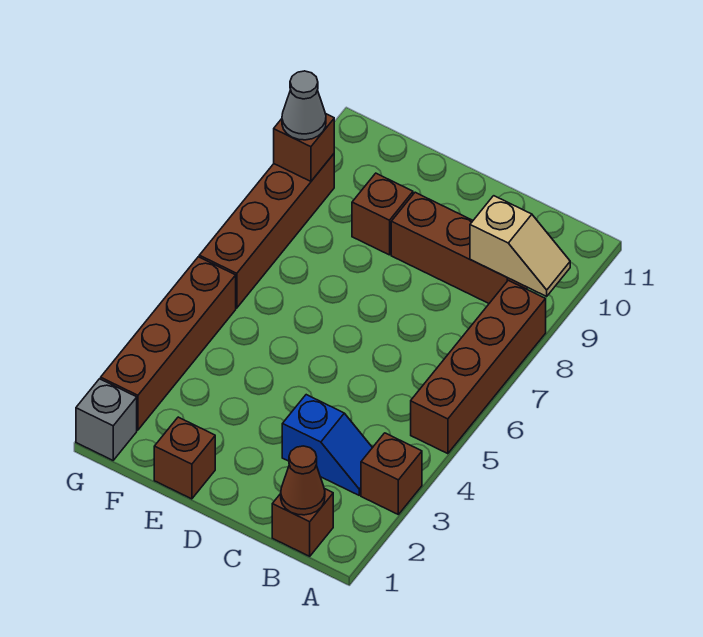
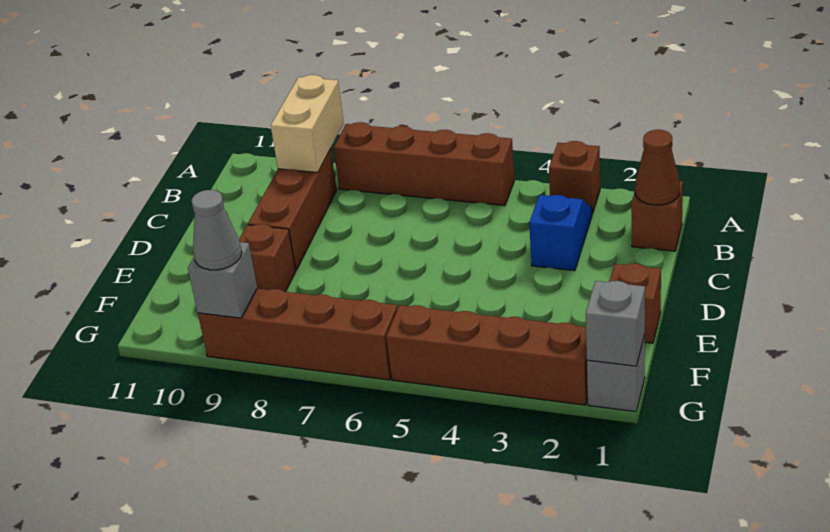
tan 1x2 slope [470,196,570,296] -> tan 1x2 brick [271,75,344,173]
none -> grey 1x1 brick [586,281,645,366]
brown 1x1 brick [274,113,334,181] -> grey 1x1 brick [188,242,257,318]

